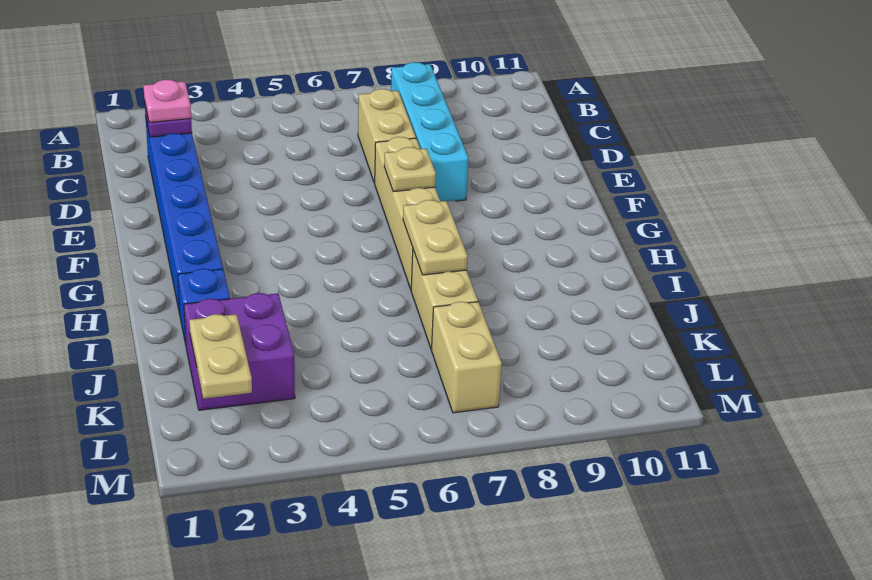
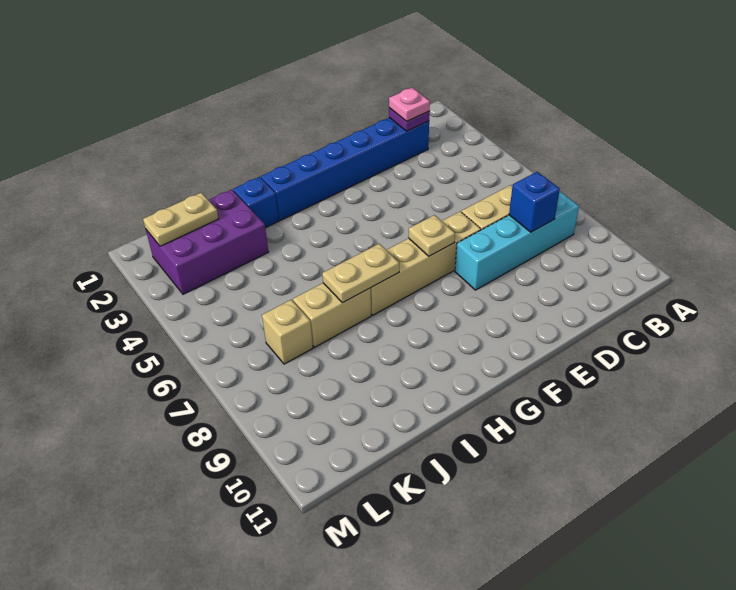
none -> blue 1x1 brick [509,172,560,232]
purple 2x2 brick [184,293,295,410] -> purple 2x3 brick [146,190,268,294]
tan 1x2 brick [431,302,502,413] -> tan 1x1 brick [262,300,313,364]

